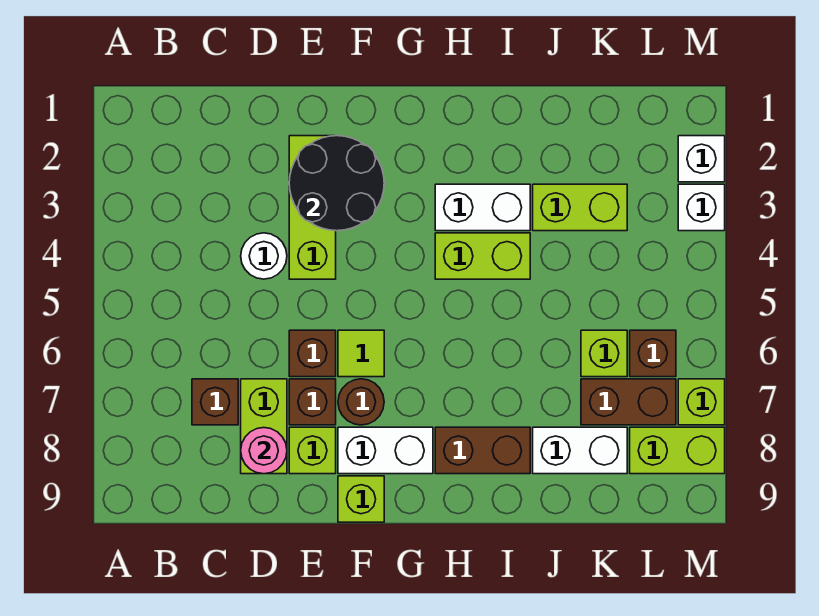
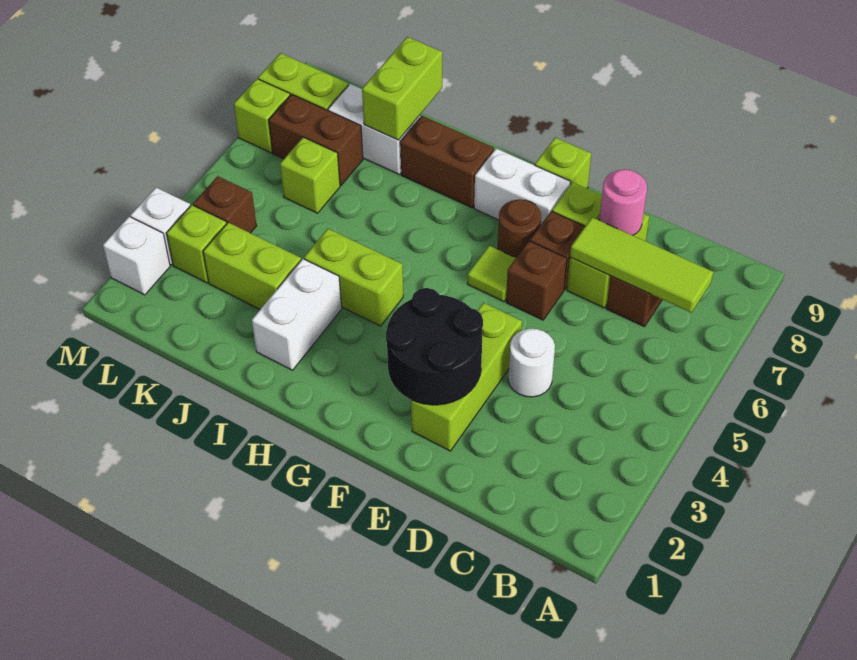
none -> lime 1x3 tile [570,217,713,313]
white 1x2 brick [435,184,530,231] -> white 1x2 brick turned to [252,259,342,370]
none -> lime 1x2 brick [362,37,442,140]
none -> lime 1x1 brick [167,205,227,283]
brown 1x1 brick [630,330,676,377] -> brown 1x1 brick moved to [193,176,257,233]

